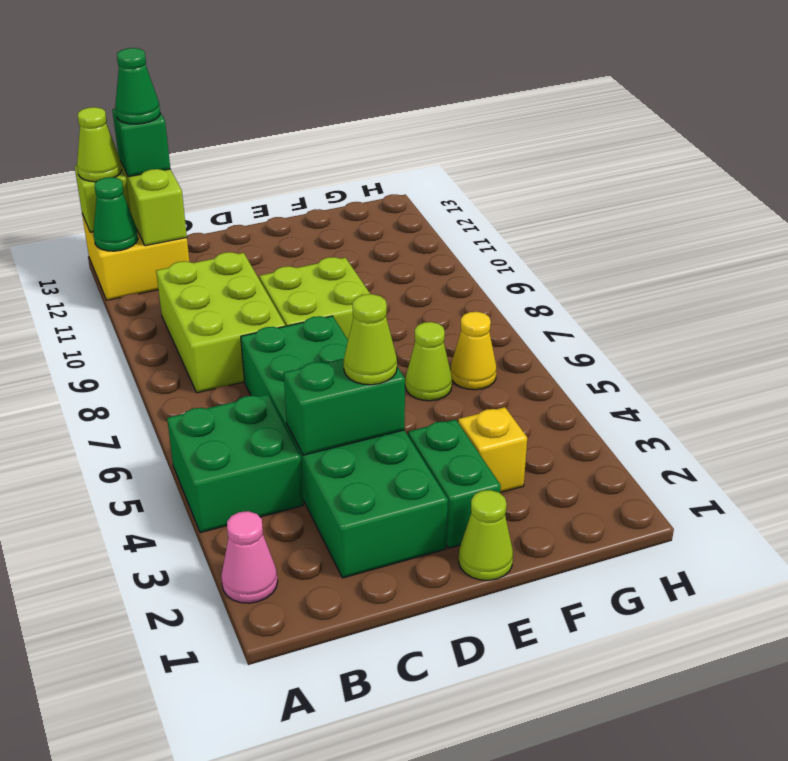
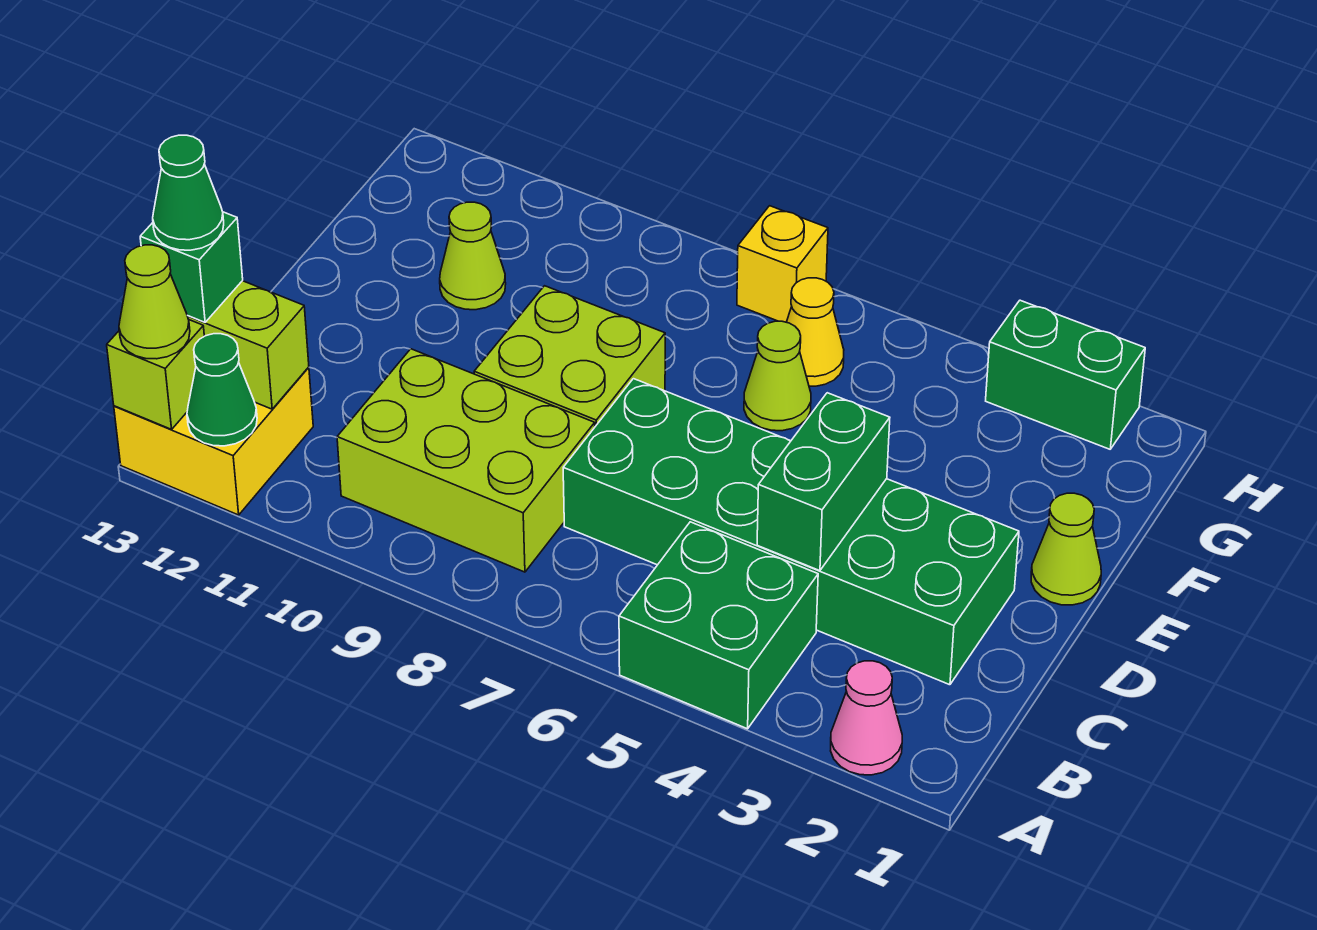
lime 1x1 cone [344,294,397,385] -> lime 1x1 cone moved to [440,202,506,310]
green 1x2 brick [408,420,501,548] -> green 1x2 brick moved to [986,300,1145,449]
yellow 1x1 brick [458,407,527,493] -> yellow 1x1 brick moved to [737,206,828,322]

